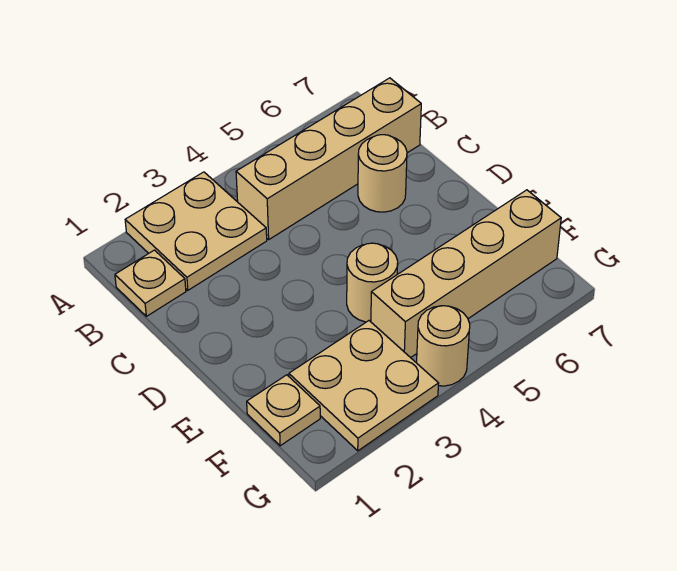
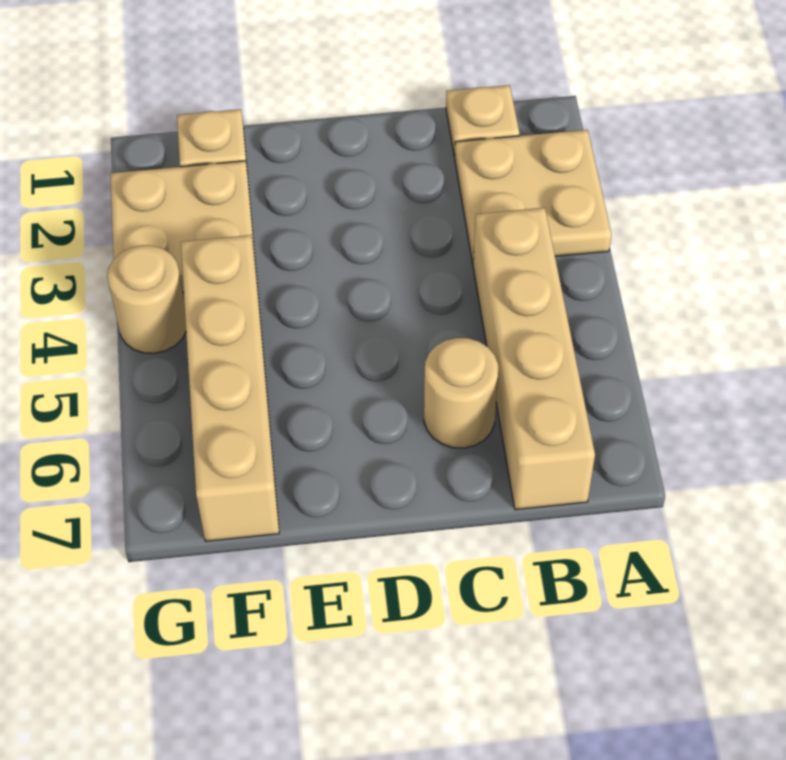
tan 1x1 round brick [347,243,398,322] -> none

